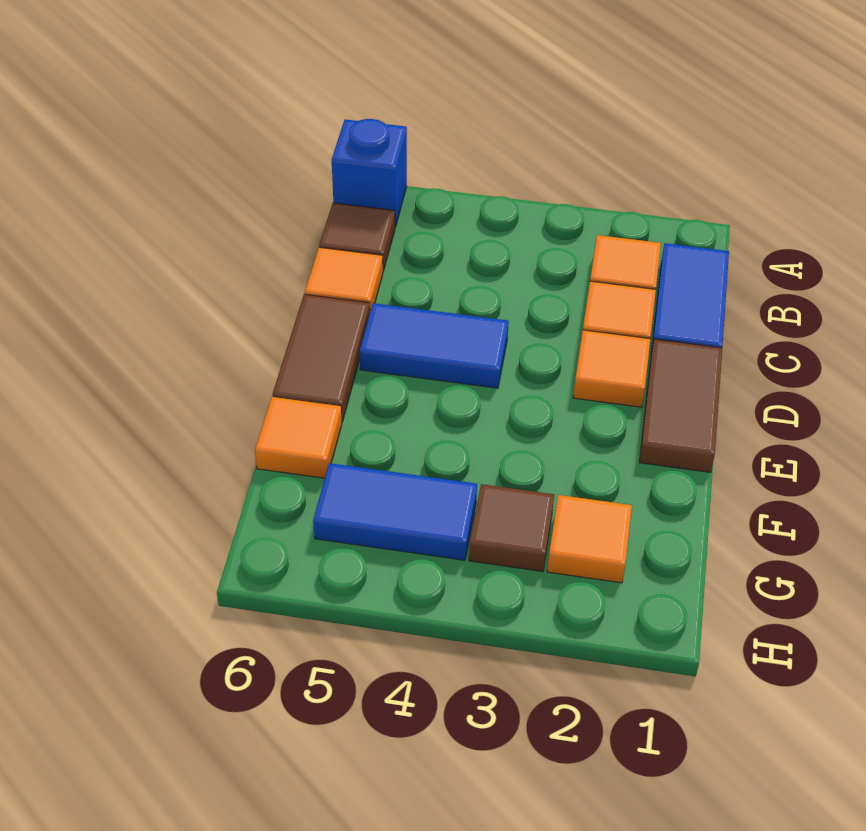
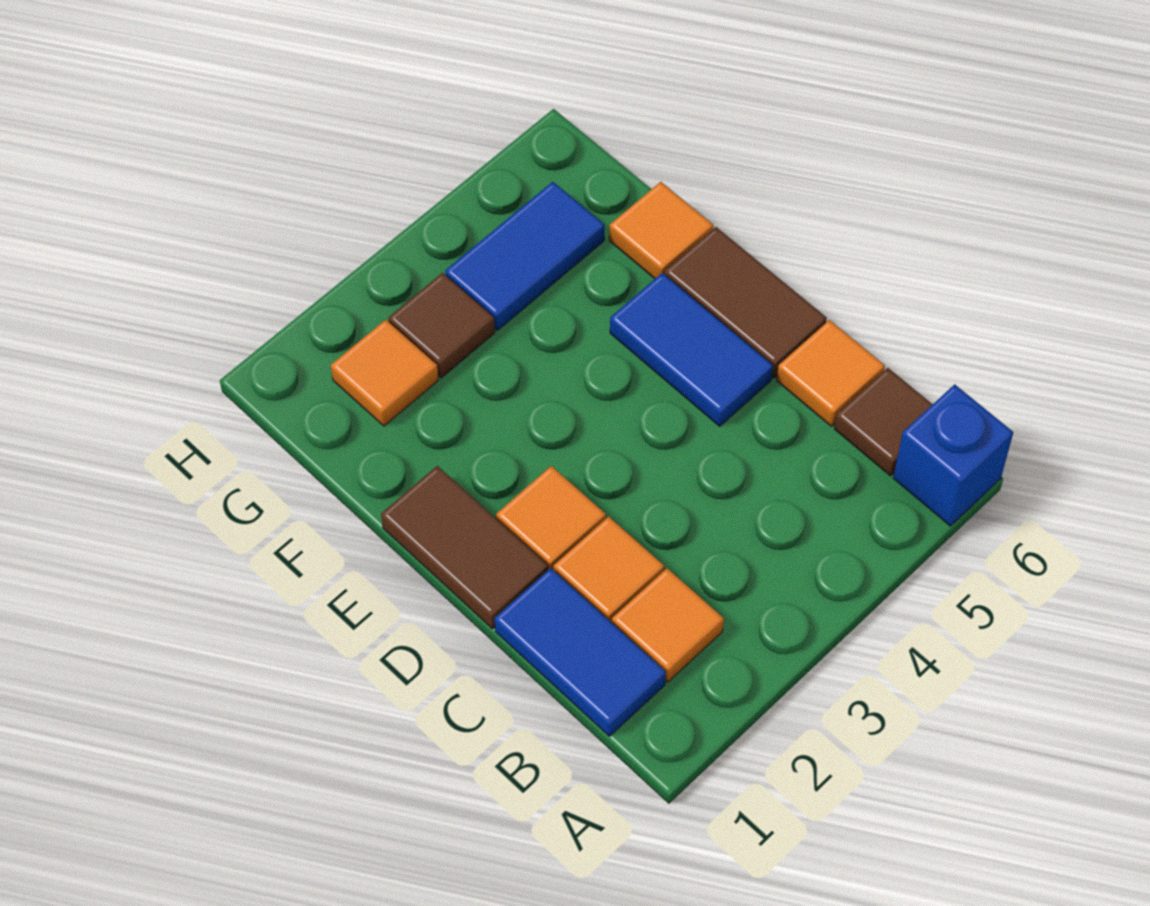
blue 1x2 tile [360,303,509,388] -> blue 1x2 tile turned to [610,273,773,426]

